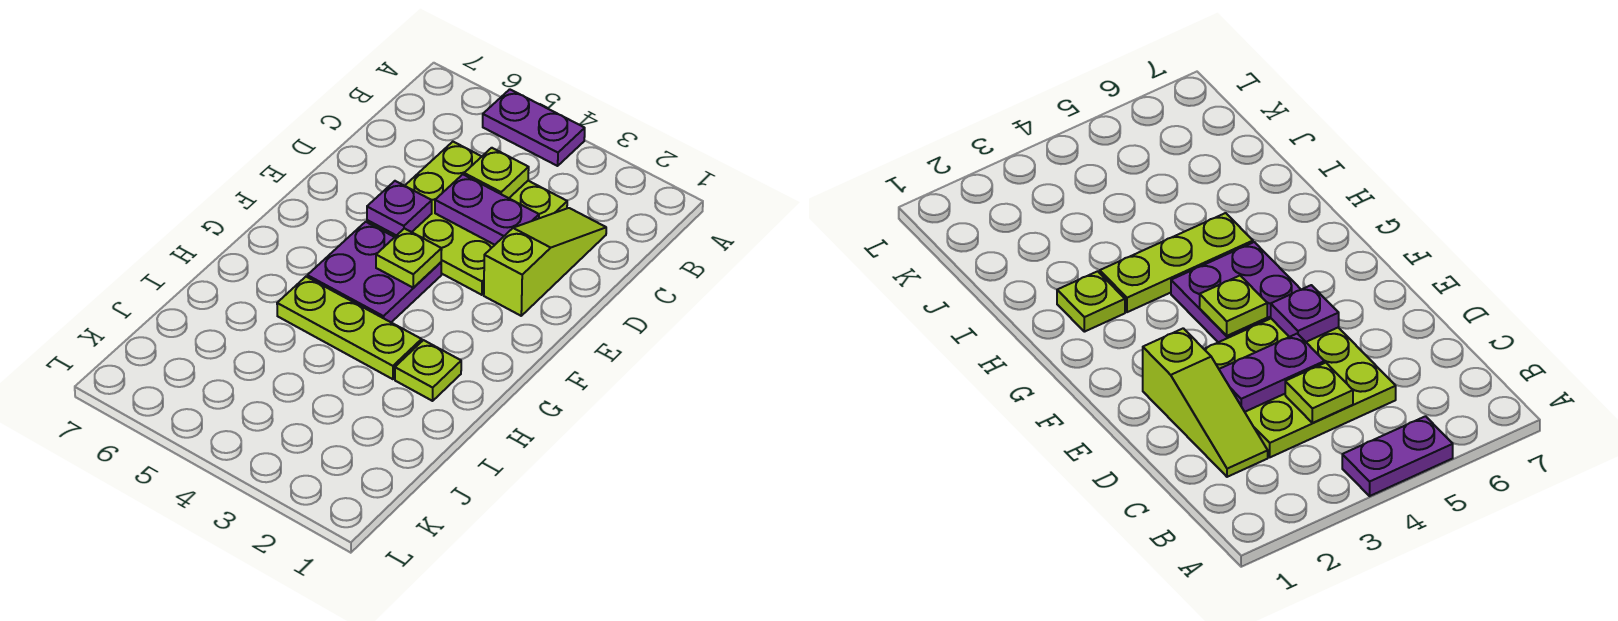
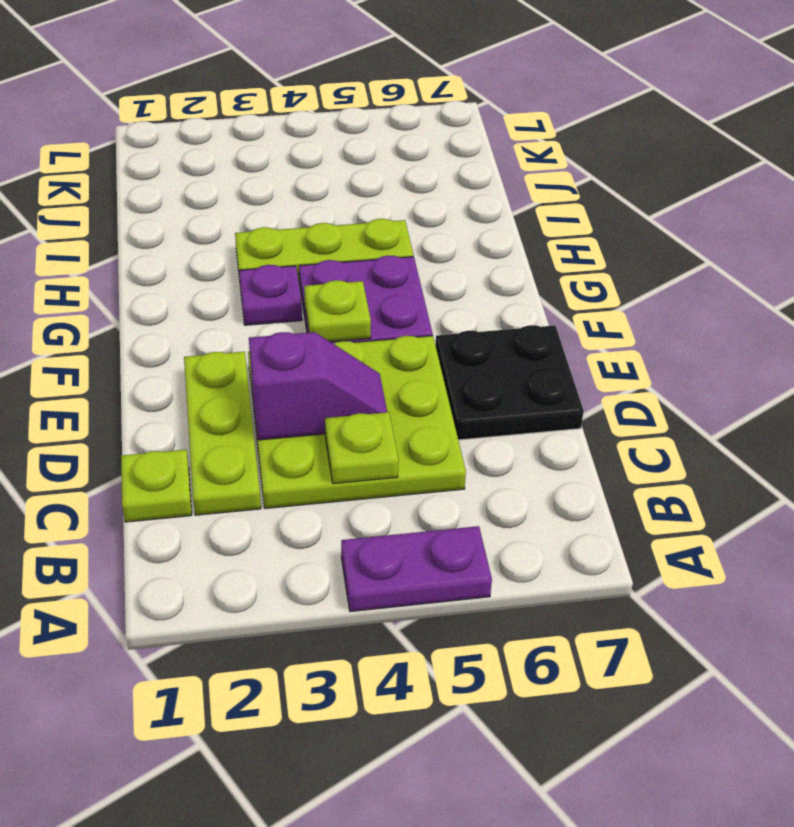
lime 1x3 slope [484,208,606,316] -> lime 1x3 plate [184,352,261,515]
purple 1x2 plate [435,174,539,245] -> purple 1x2 slope [249,332,387,440]
none -> black 2x2 plate [436,325,584,440]
purple 1x1 plate [367,181,432,236] -> purple 1x1 plate moved to [239,265,302,325]
lime 1x1 plate [395,340,461,401] -> lime 1x1 plate moved to [121,450,192,522]

